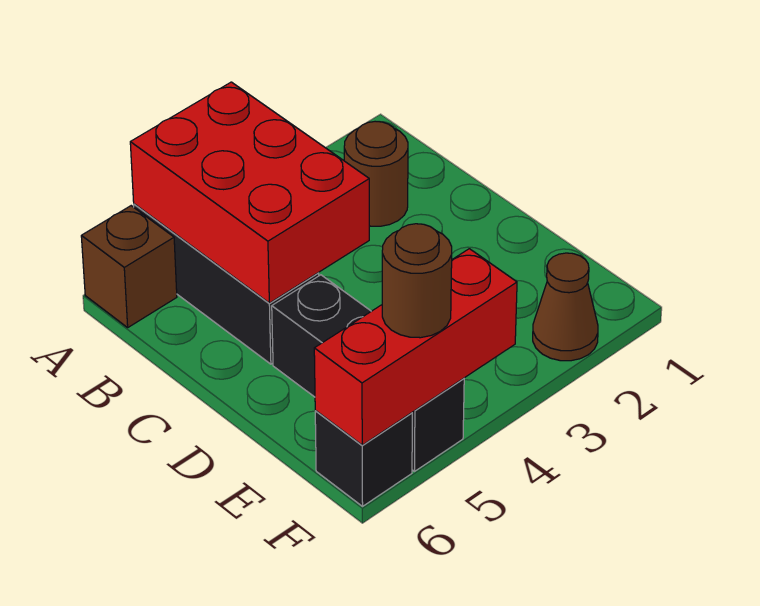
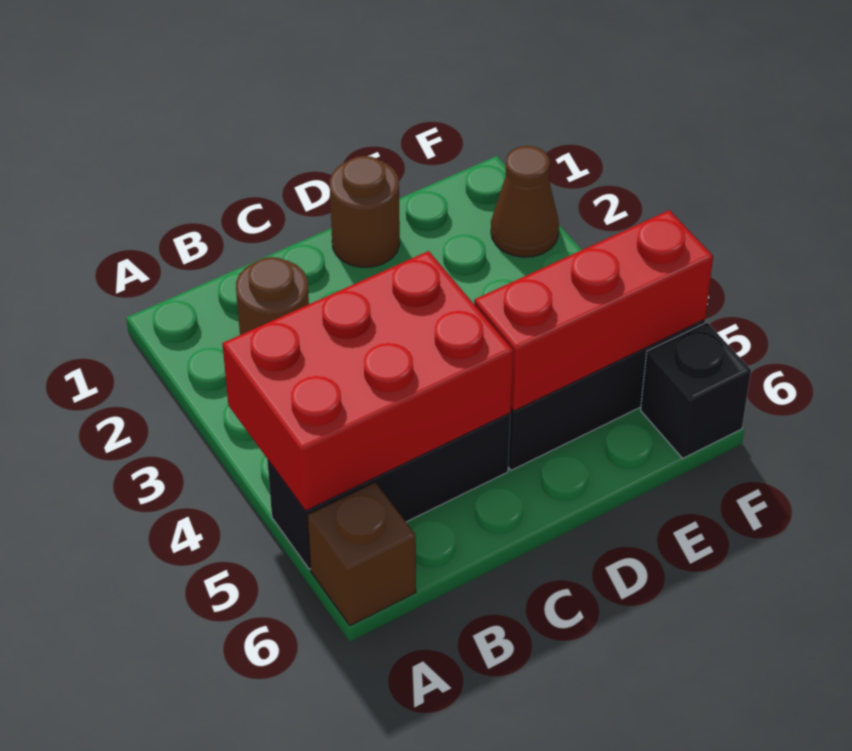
red 1x3 brick [314,249,517,445] -> red 1x3 brick turned to [474,210,713,411]
brown 1x1 round brick [382,224,452,338] -> brown 1x1 round brick moved to [329,156,400,267]

